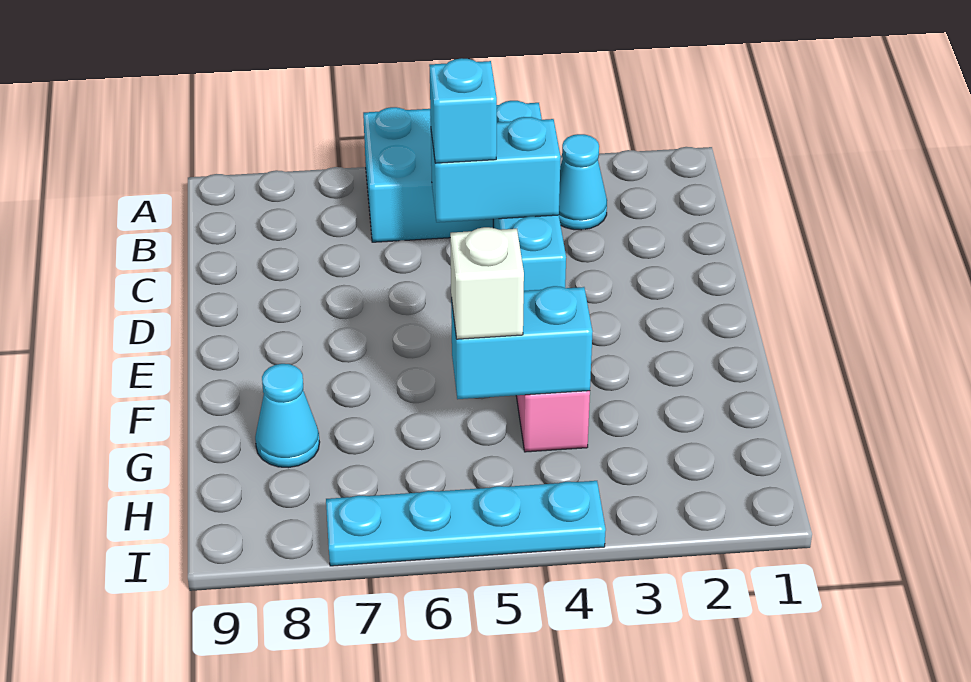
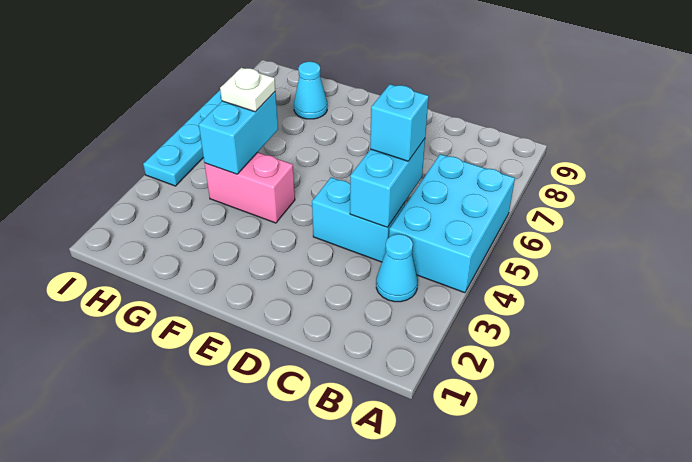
white 1x1 brick [450,227,524,339] -> white 1x1 plate [220,68,276,112]

